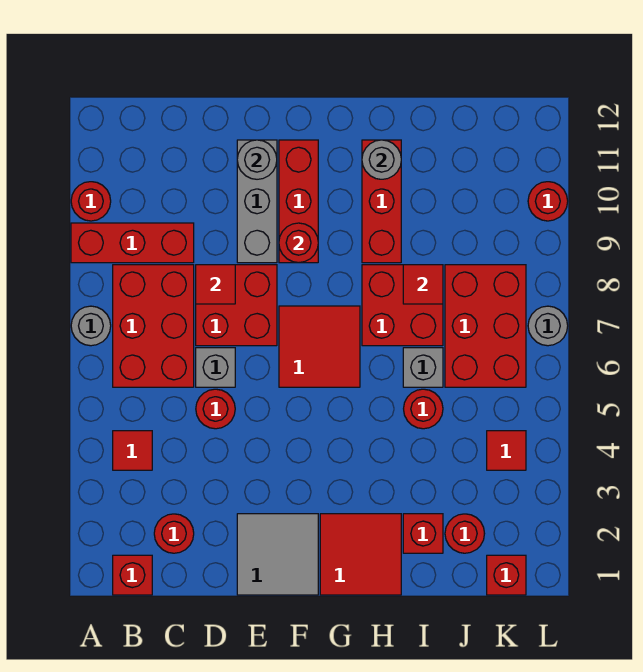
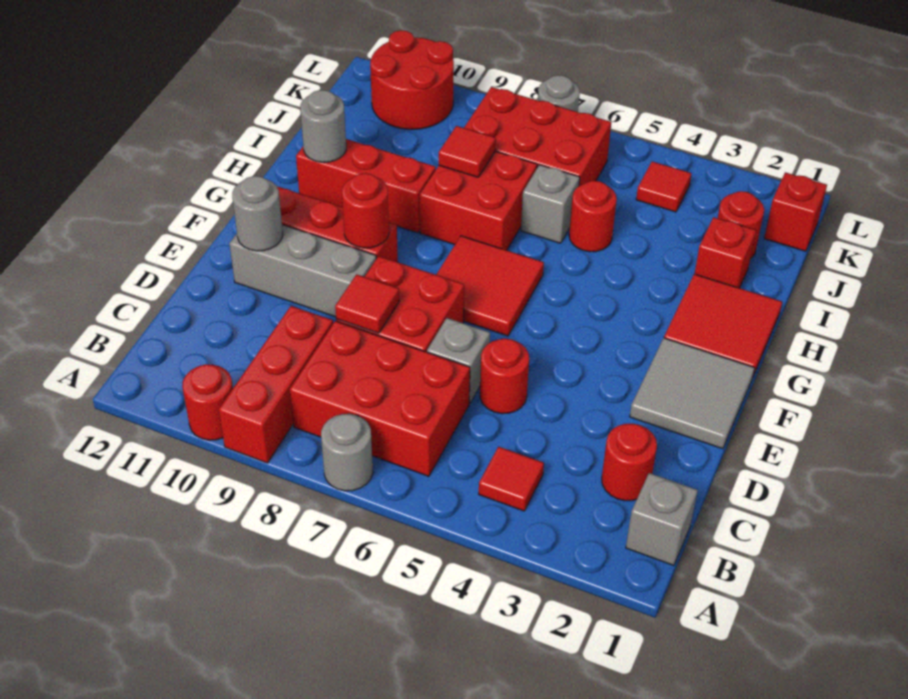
red 1x1 brick [113,555,152,595] -> grey 1x1 brick [626,473,698,565]
red 1x1 round brick [528,182,568,221] -> red 2x2 round brick [370,30,454,129]

